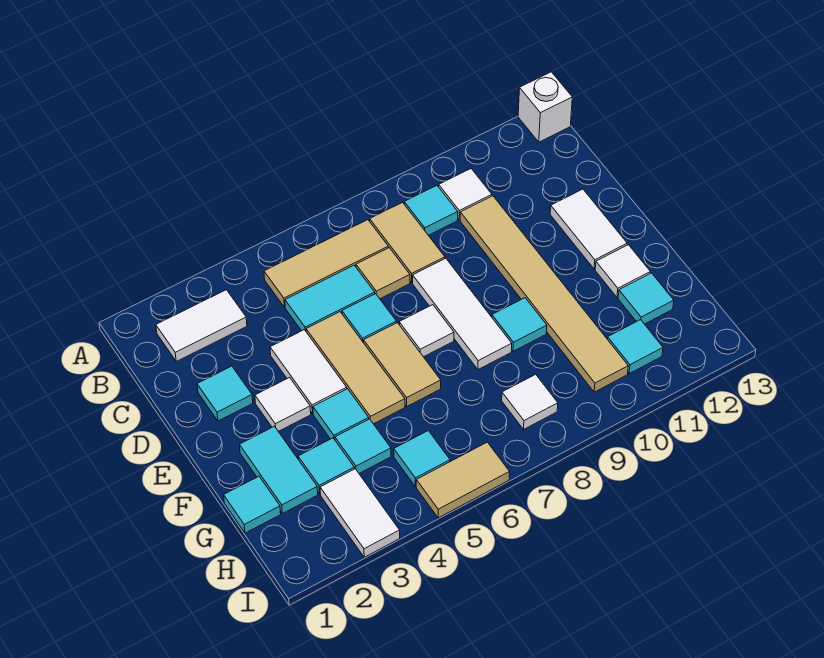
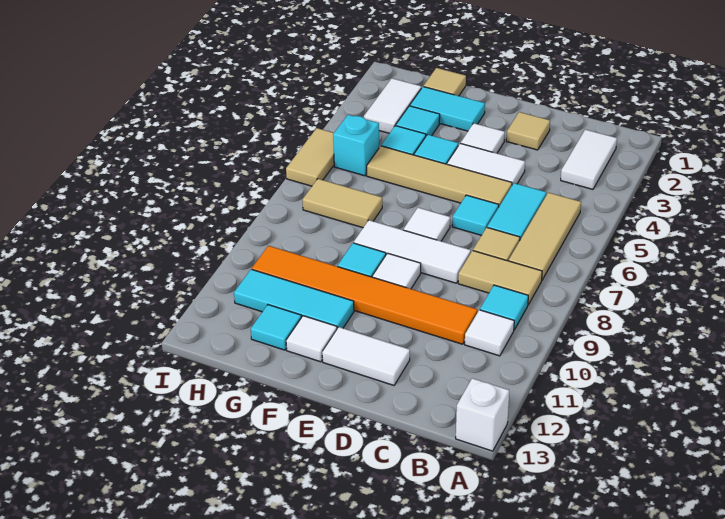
tan 1x6 tile [460,196,628,392] -> orange 1x6 tile [252,246,477,344]
cyan 1x1 tile [197,366,253,421] -> tan 1x1 tile [506,112,550,150]
tan 1x3 tile [306,312,405,424] -> tan 1x4 tile [367,146,512,206]
tan 1x2 tile [364,323,441,406] -> tan 1x2 tile moved to [302,179,382,228]
cyan 1x1 tile [224,476,281,533] -> tan 1x1 tile [424,68,466,96]
white 1x2 tile [320,469,400,557] -> white 1x2 tile turned to [364,78,421,133]
cyan 1x1 tile [394,431,450,487] -> cyan 1x1 brick [333,115,379,176]
white 1x1 tile [502,374,558,429] -> white 1x1 tile moved to [372,253,421,289]
cyan 1x1 tile [607,320,663,374] -> cyan 1x3 tile [234,269,354,329]

